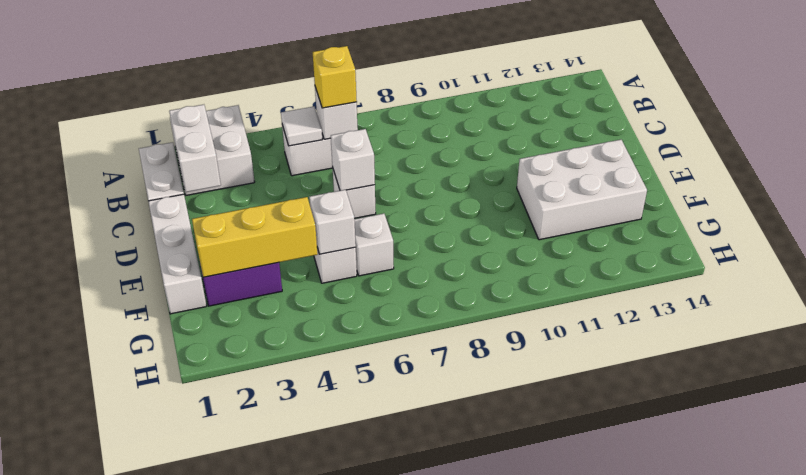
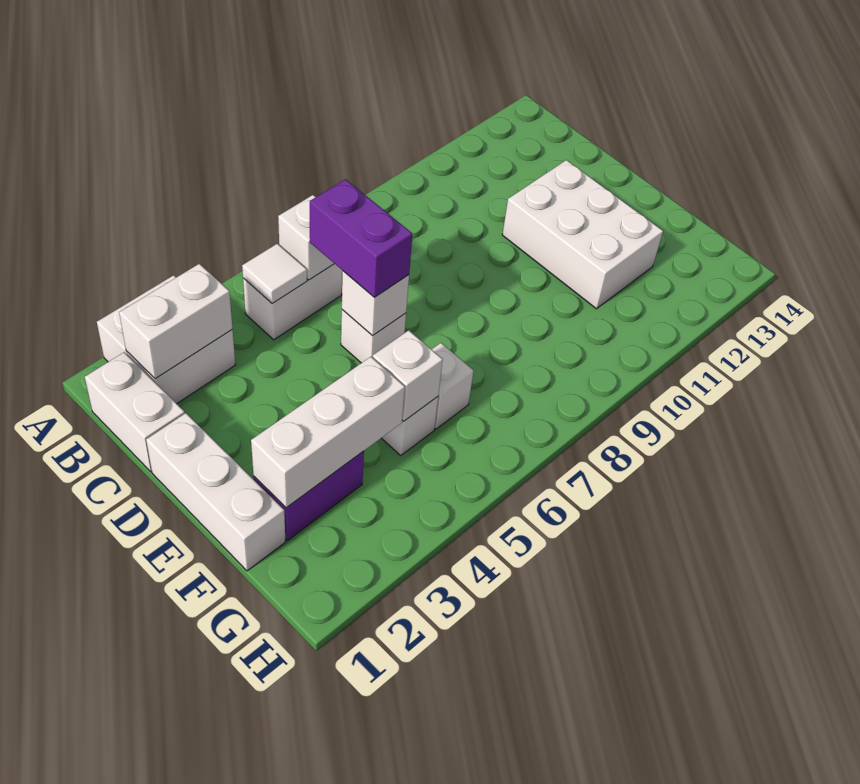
white 1x2 brick [169,105,221,192] -> white 1x2 brick turned to [119,264,233,379]
yellow 1x1 brick [313,46,357,108] -> none
none -> purple 1x2 brick [310,179,412,298]
white 2x3 brick [517,140,647,240] -> white 2x3 brick turned to [502,160,663,309]
yellow 1x3 brick [192,197,318,277] -> white 1x3 brick [251,357,405,508]

